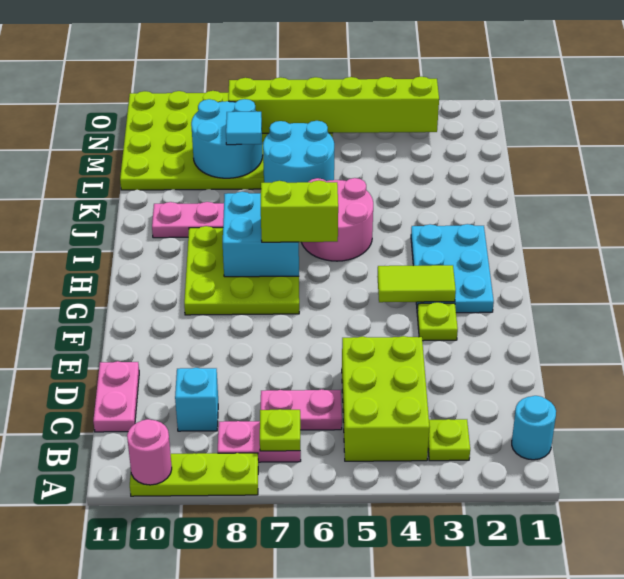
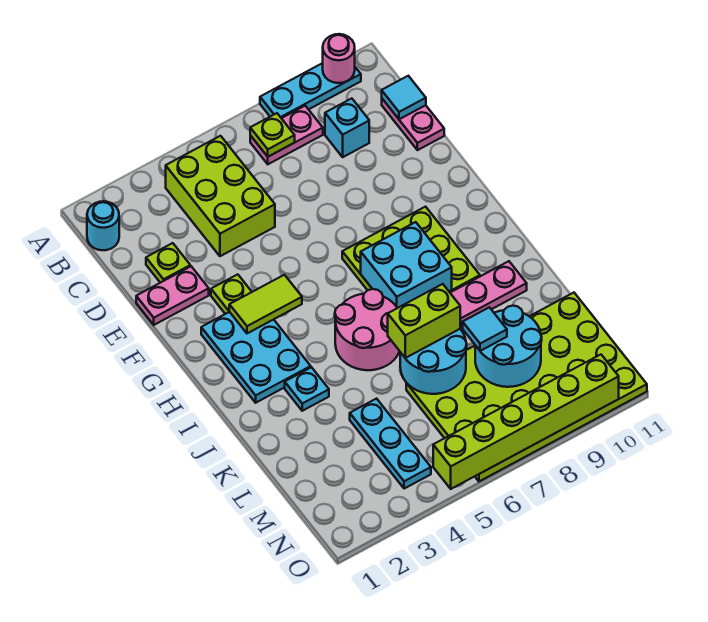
lime 1x3 plate [130,453,258,496] -> cyan 1x3 plate [260,63,361,118]
lime 1x1 plate [428,419,470,461] -> lime 1x1 plate moved to [146,243,190,283]
pink 1x2 plate [261,389,342,430] -> pink 1x2 plate moved to [136,266,209,325]
none -> cyan 1x1 tile [382,76,426,119]
lime 1x2 brick [261,180,338,242] -> lime 1x2 brick moved to [388,284,460,358]
none -> cyan 1x1 plate [285,367,329,411]
none -> cyan 1x3 plate [350,399,431,489]
lime 1x6 brick [228,77,439,133] -> lime 1x6 brick moved to [433,355,619,489]

